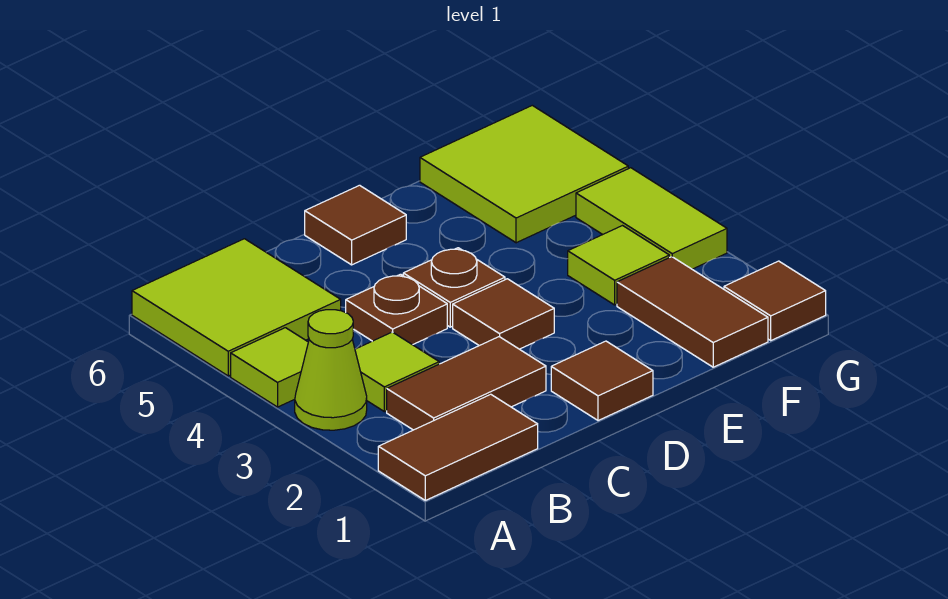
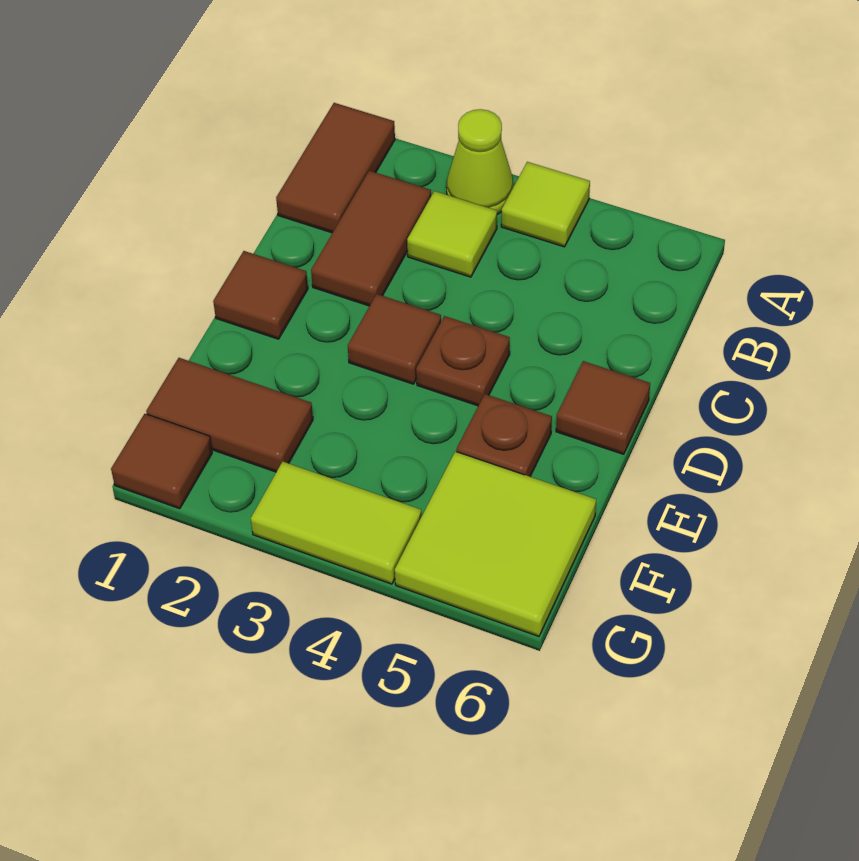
lime 2x2 tile [132,239,341,376] -> none
brown 1x1 plate [346,274,447,345] -> brown 1x1 plate moved to [457,394,552,476]
lime 1x1 tile [568,226,669,305] -> none

